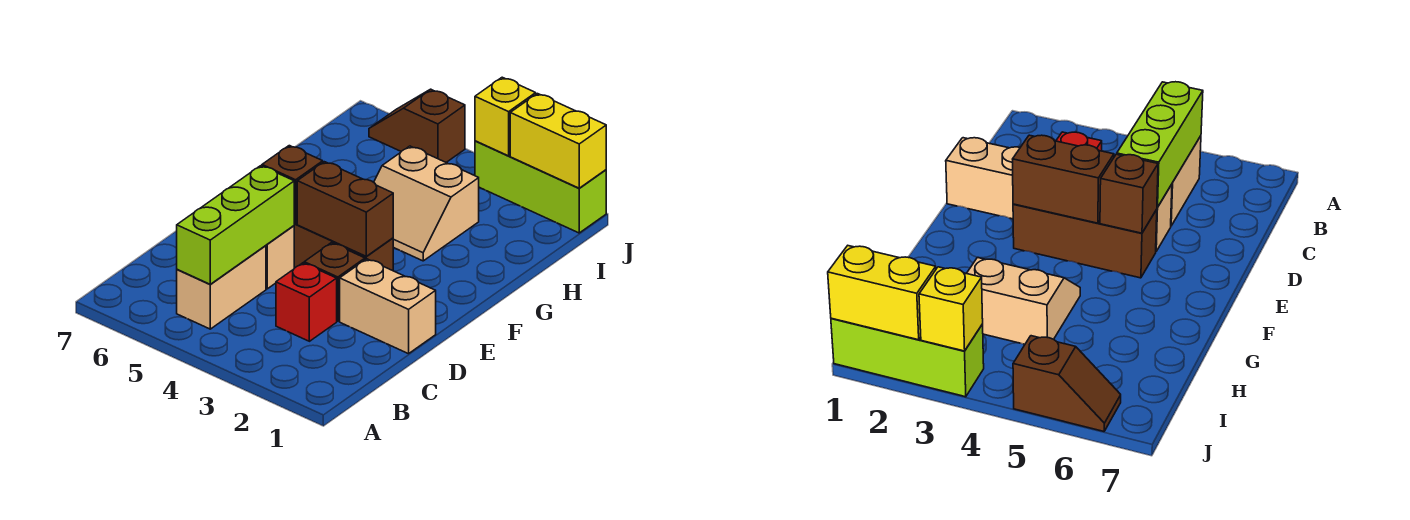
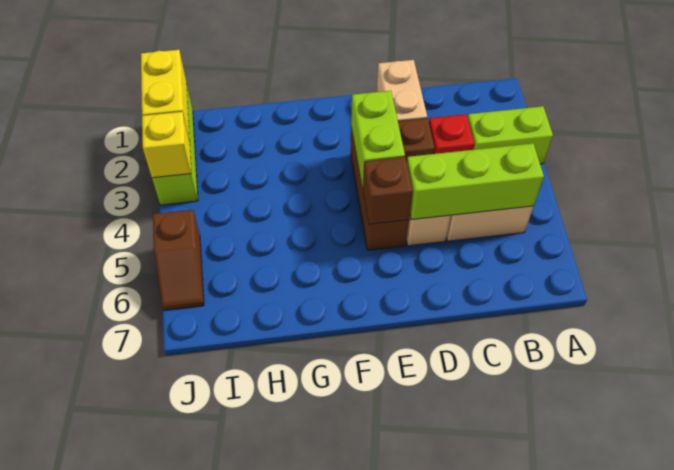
none -> lime 1x2 brick [468,106,553,164]
brown 1x2 brick [297,162,393,257] -> lime 1x2 brick [351,91,405,189]
tan 2x2 slope [374,146,479,261] -> none

